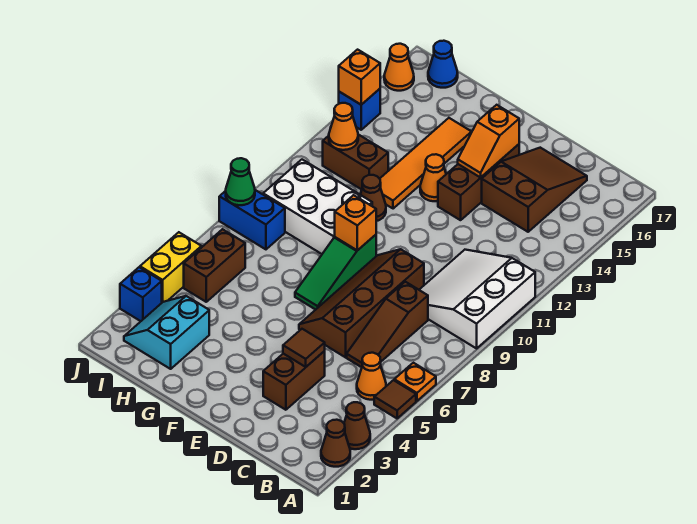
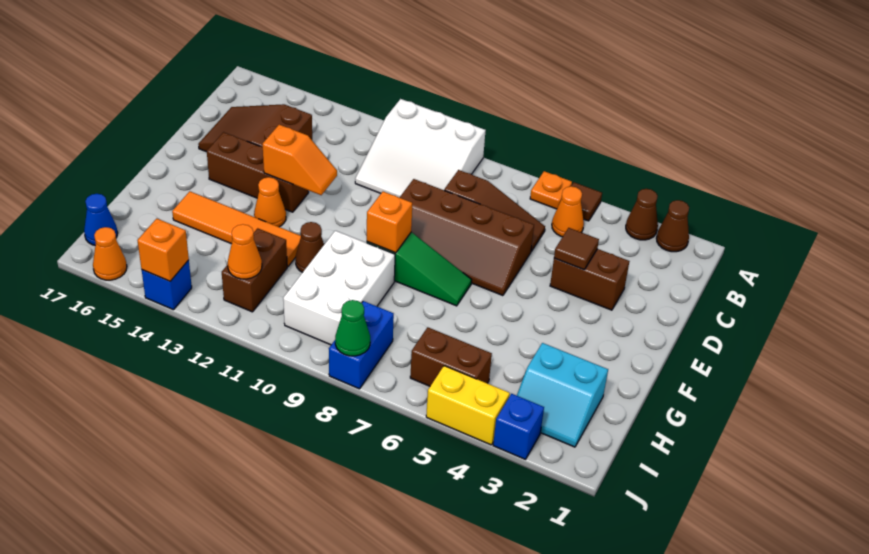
orange 1x2 slope [458,105,519,177] -> orange 1x2 slope moved to [263,125,337,195]

